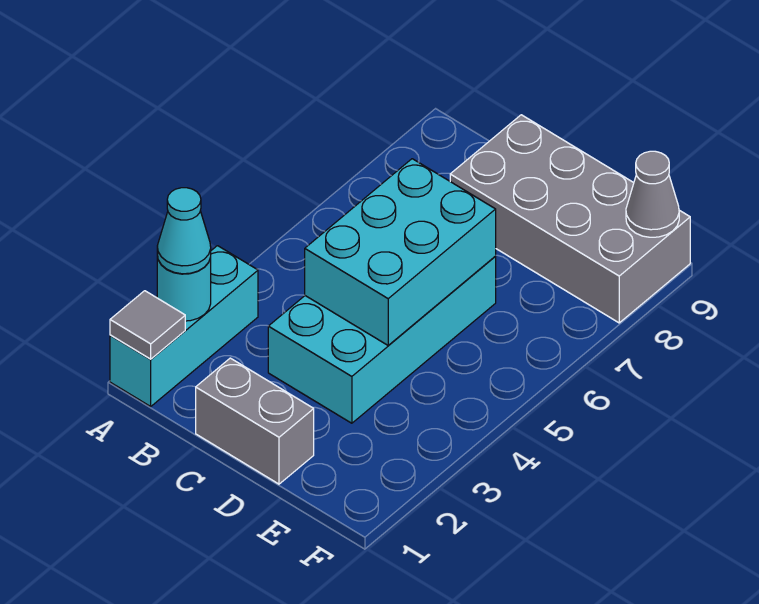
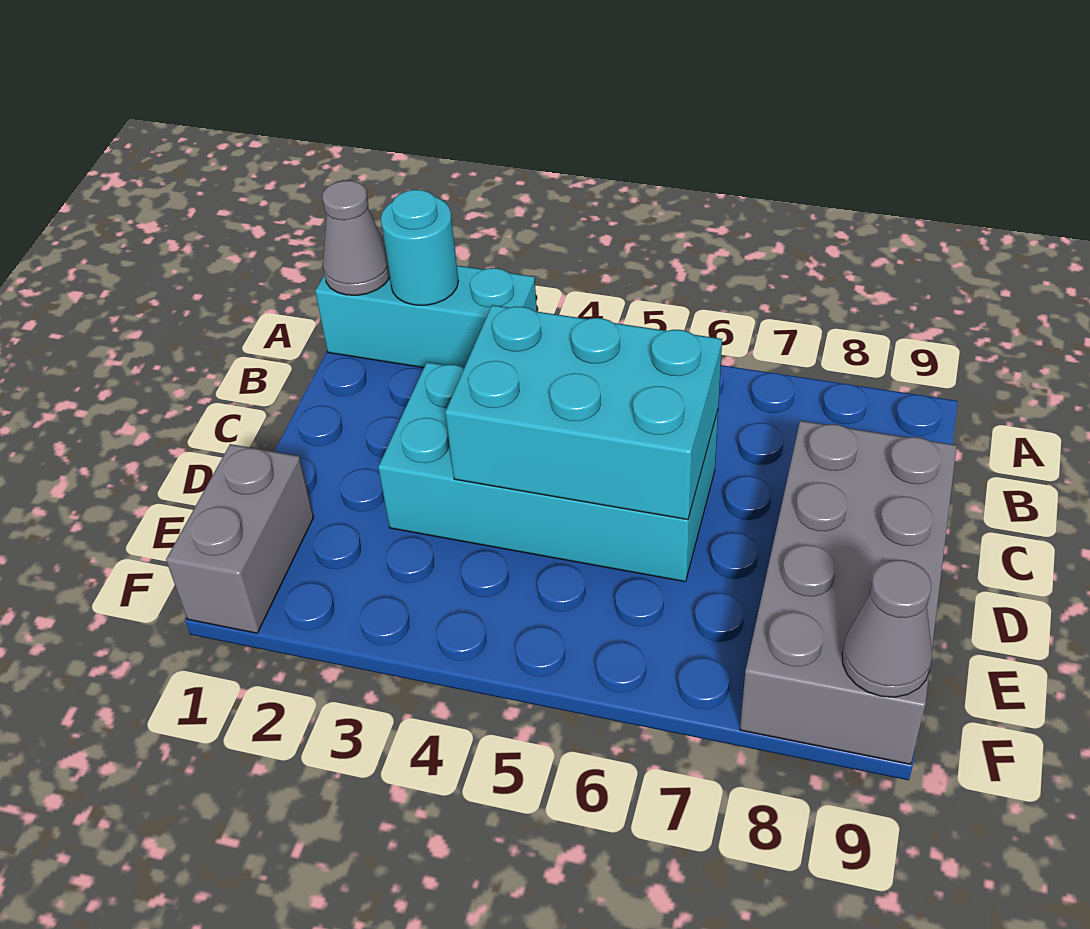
grey 1x1 tile [110,291,185,359] -> grey 1x1 cone [323,181,390,295]
cyan 1x1 cone [157,188,211,274] -> none
grey 1x2 brick [196,358,314,484] -> grey 1x2 brick moved to [166,444,314,633]

